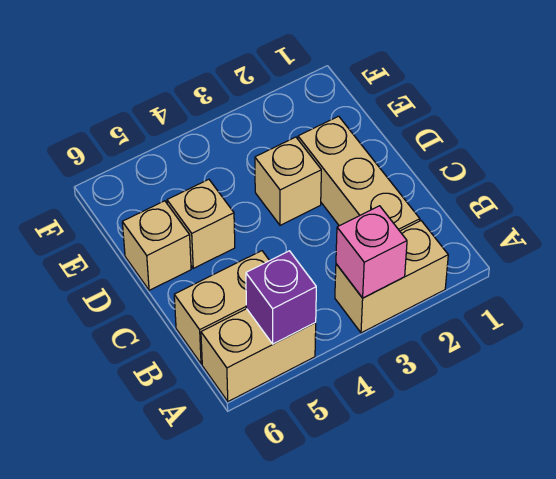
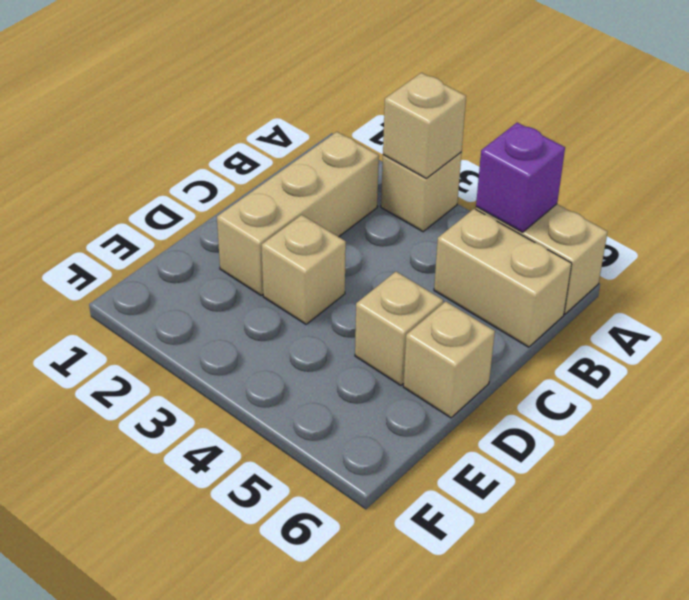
tan 1x2 brick [335,221,448,333] -> tan 1x1 brick [381,153,461,232]
pink 1x1 brick [336,206,407,298] -> tan 1x1 brick [383,73,466,178]

